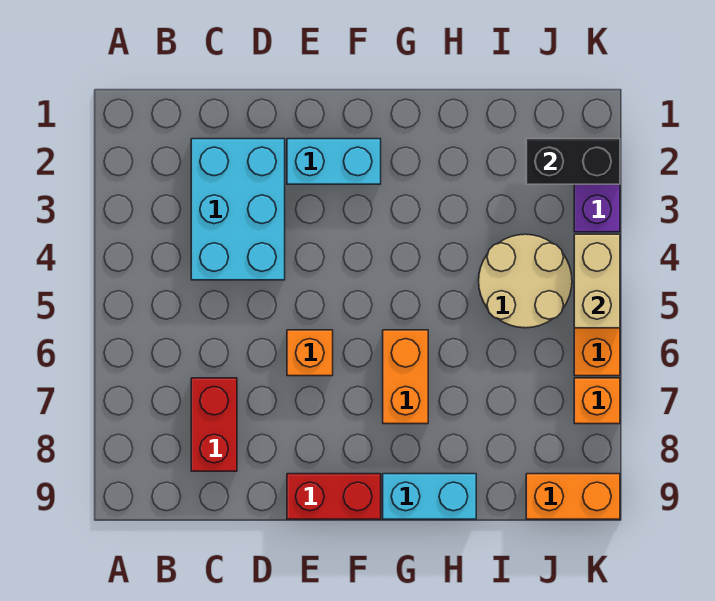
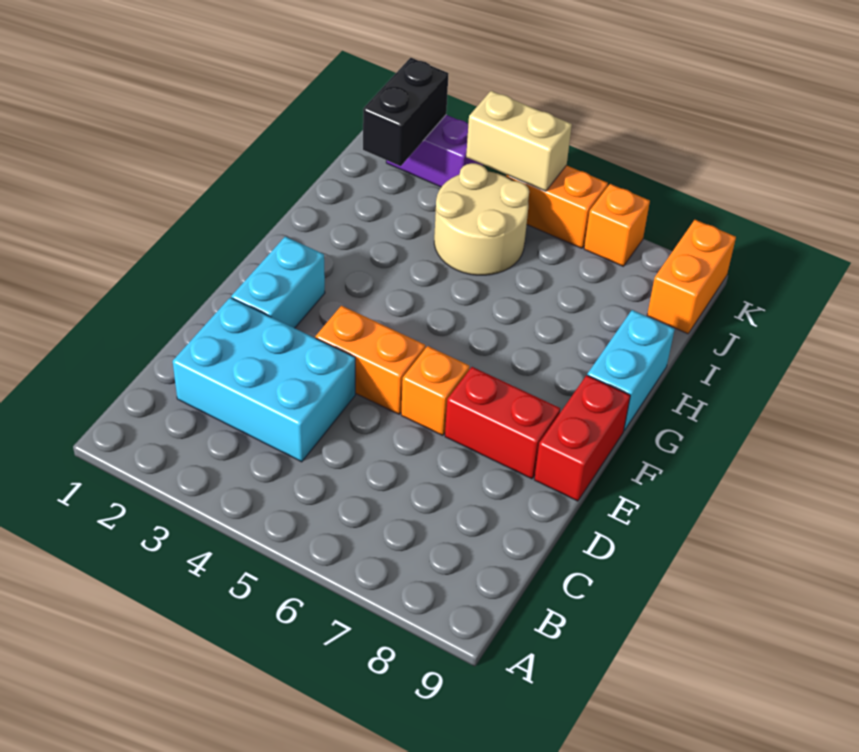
red 1x2 brick [191,378,237,471] -> red 1x2 brick moved to [445,367,560,479]
orange 1x2 brick [383,330,428,424] -> orange 1x2 brick moved to [315,306,425,414]

